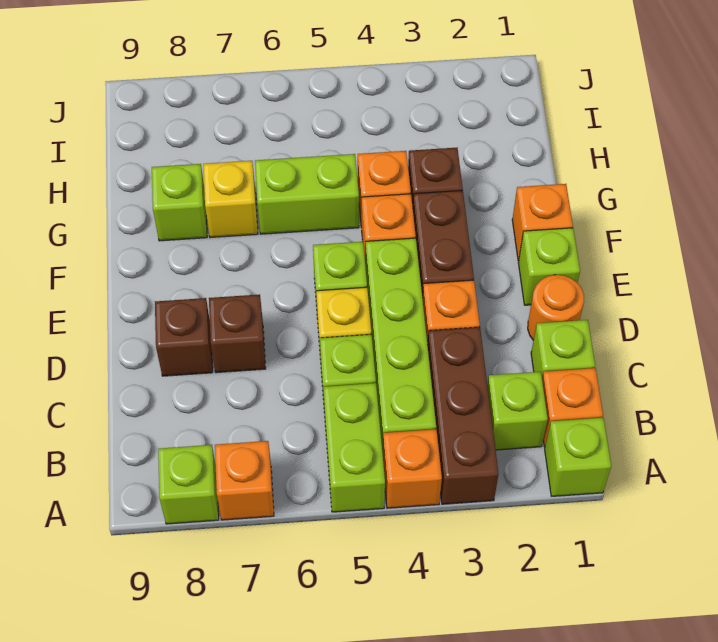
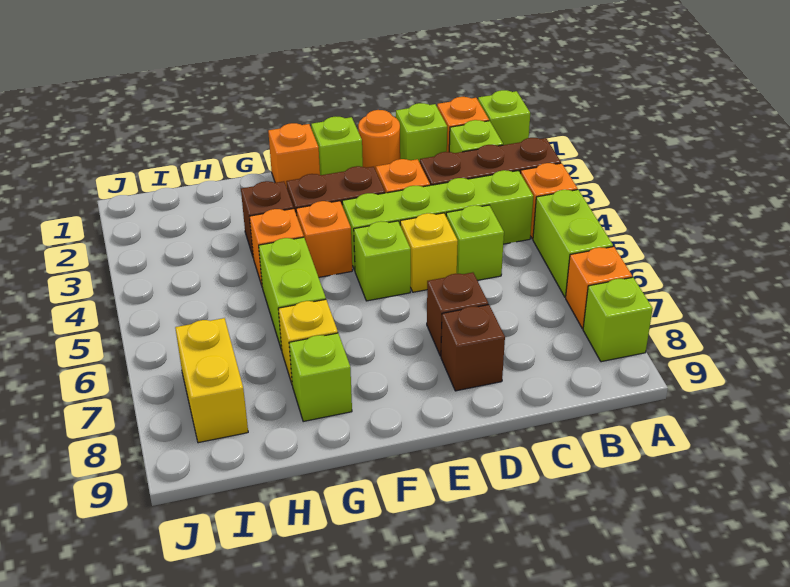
lime 1x2 brick [324,383,385,512] -> lime 1x2 brick turned to [533,190,613,297]
none -> yellow 1x2 brick [175,318,248,443]

